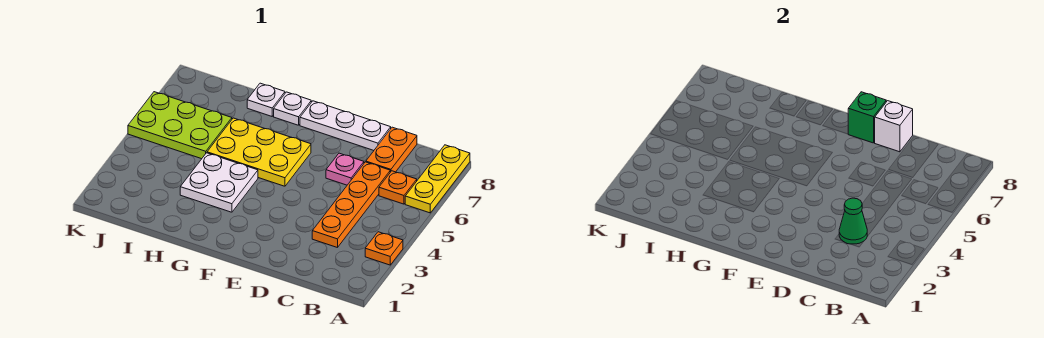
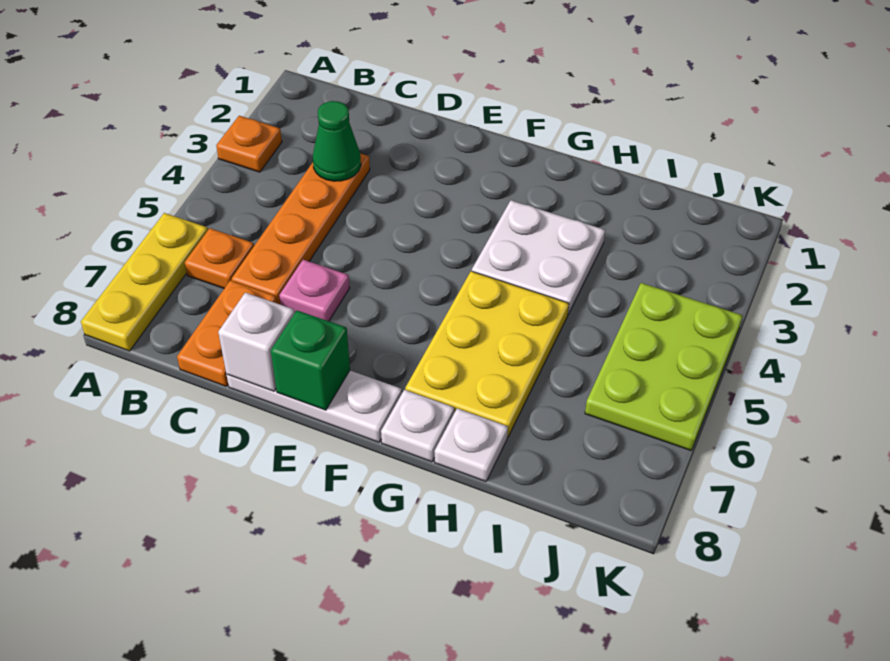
yellow 2x3 plate [207,118,311,186] -> yellow 2x3 plate turned to [405,271,569,437]
lime 2x3 plate [128,92,232,159] -> lime 2x3 plate turned to [585,283,743,450]

